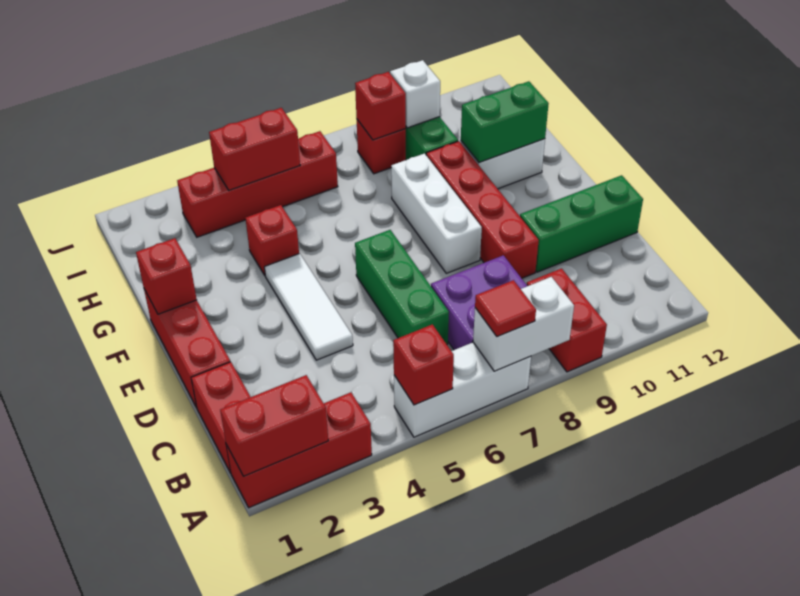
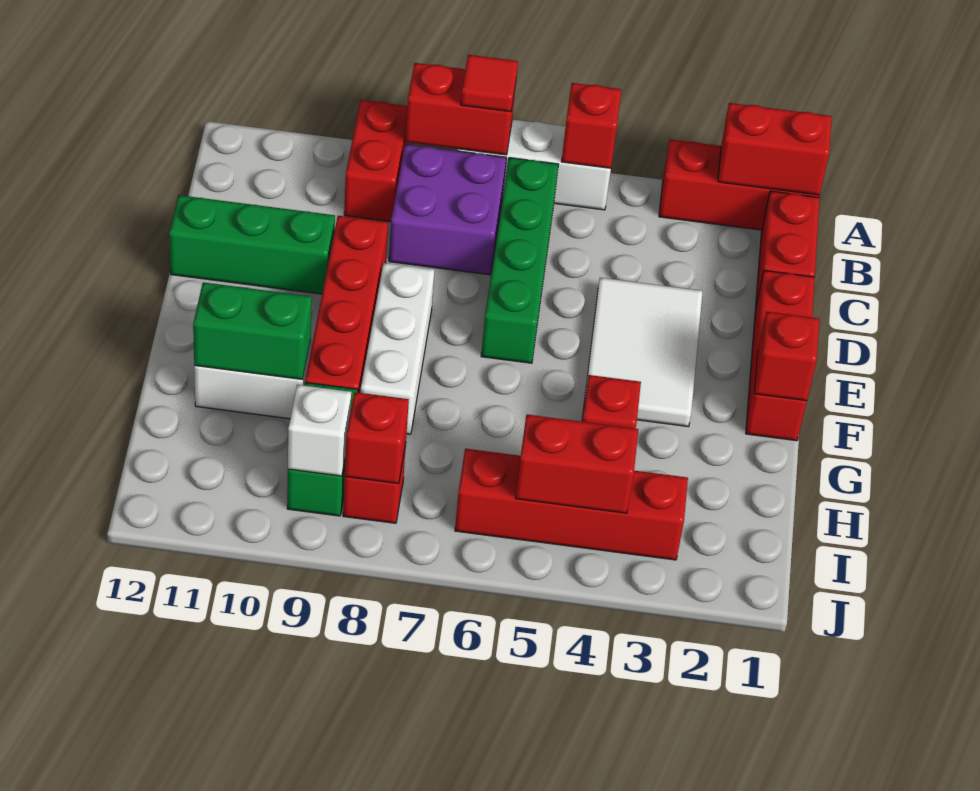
white 1x2 brick [473,277,574,371] -> red 1x2 brick [405,63,516,155]
green 1x3 brick [355,230,449,344] -> green 1x4 brick [481,158,558,363]
white 1x3 tile [264,254,353,360] -> white 2x3 tile [584,278,703,427]

